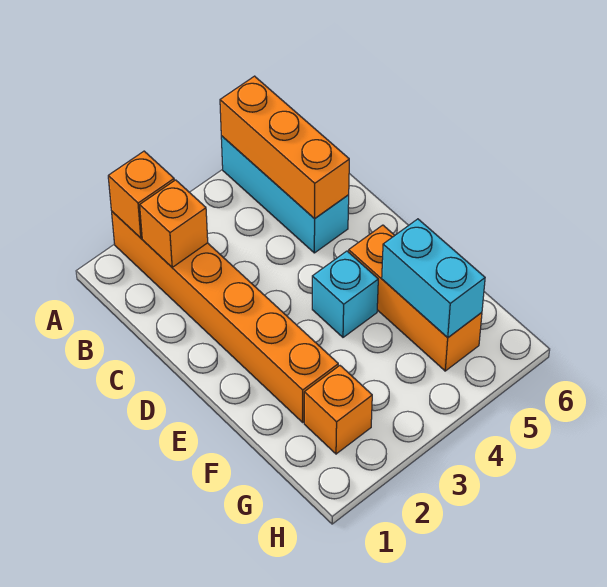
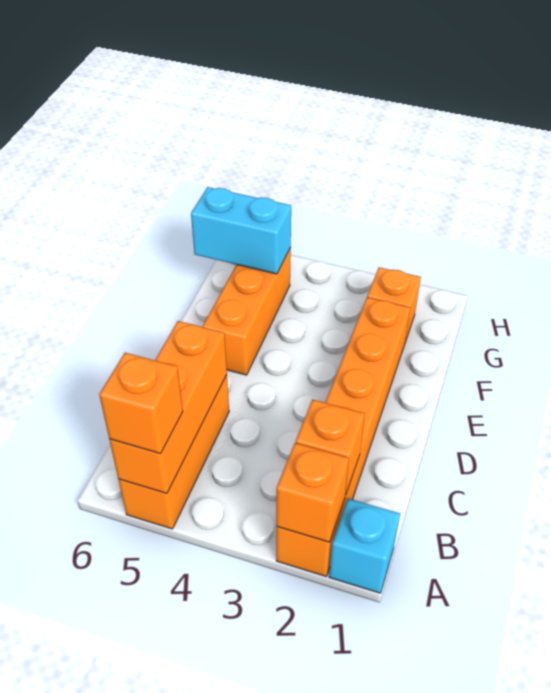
cyan 1x3 brick [221,136,349,253] -> orange 1x3 brick [118,375,229,529]
none -> orange 1x1 brick [99,353,183,454]
cyan 1x1 brick [312,251,378,337] -> cyan 1x1 brick moved to [329,499,400,593]
cyan 1x2 brick [382,219,485,338] -> cyan 1x2 brick turned to [191,187,291,274]

